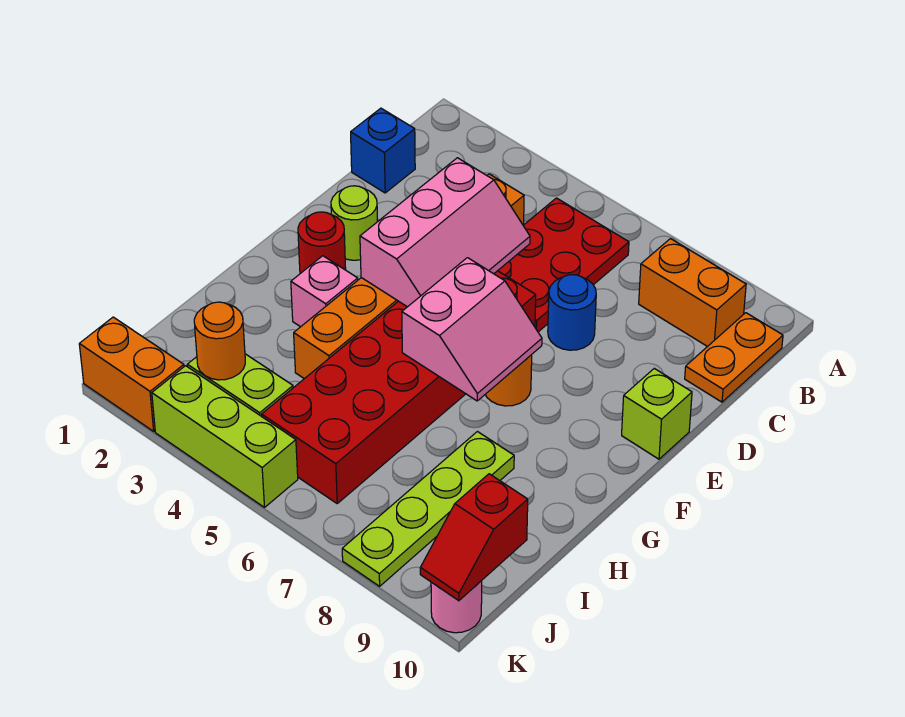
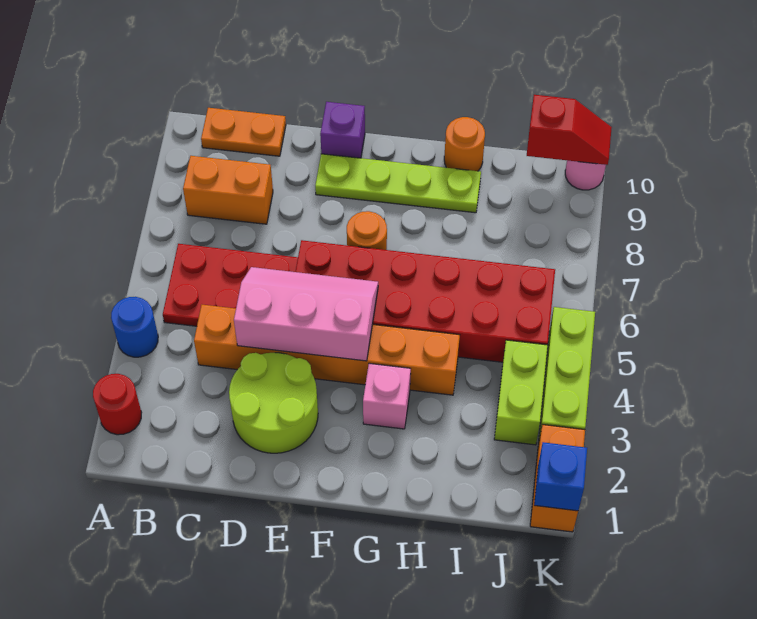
orange 1x2 brick [639,239,746,347] -> orange 1x2 brick turned to [183,156,273,224]
blue 1x1 brick [351,108,415,193] -> blue 1x1 brick moved to [534,442,587,511]
blue 1x1 round brick [548,275,596,350] -> blue 1x1 round brick moved to [111,297,158,357]
lime 1x1 round brick [331,186,377,260] -> lime 2x2 round brick [229,353,318,453]
lime 1x1 brick [622,368,692,459] -> purple 1x1 brick [320,102,365,158]
red 1x1 round brick [298,212,346,274] -> red 1x1 round brick moved to [93,374,142,435]
pink 2x2 slope [402,258,542,401] -> none
lime 1x4 plate [342,432,514,586] -> lime 1x4 plate moved to [315,154,481,213]
orange 1x1 round brick [194,302,245,380] -> orange 1x1 round brick moved to [444,117,485,171]

